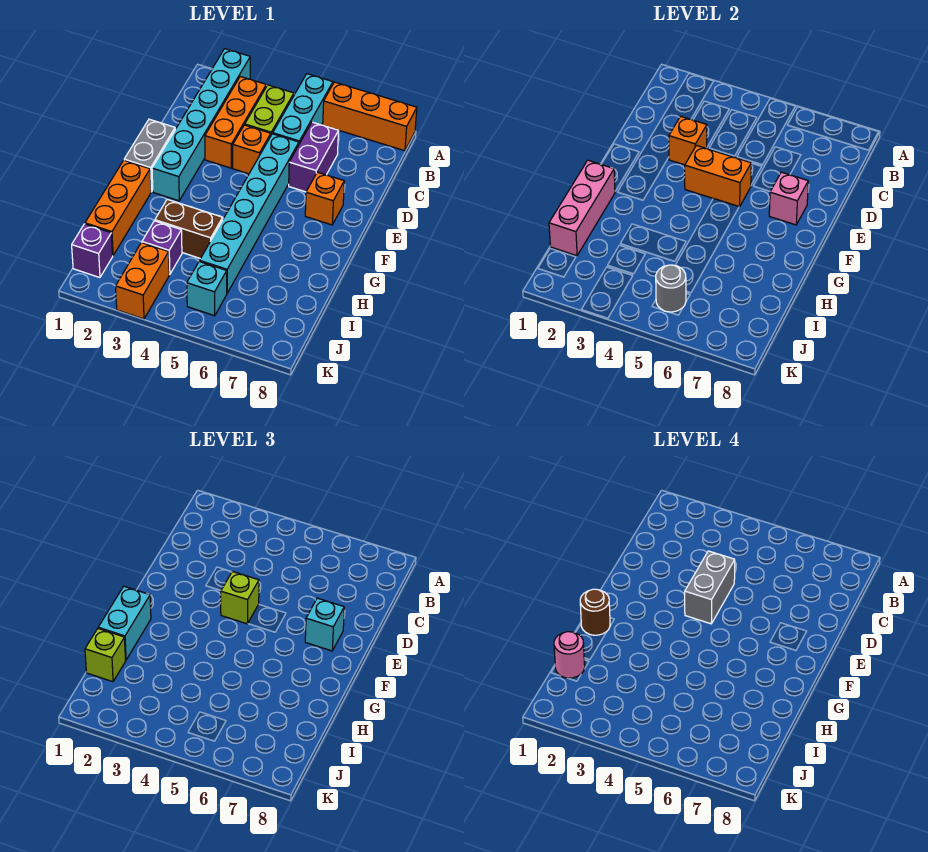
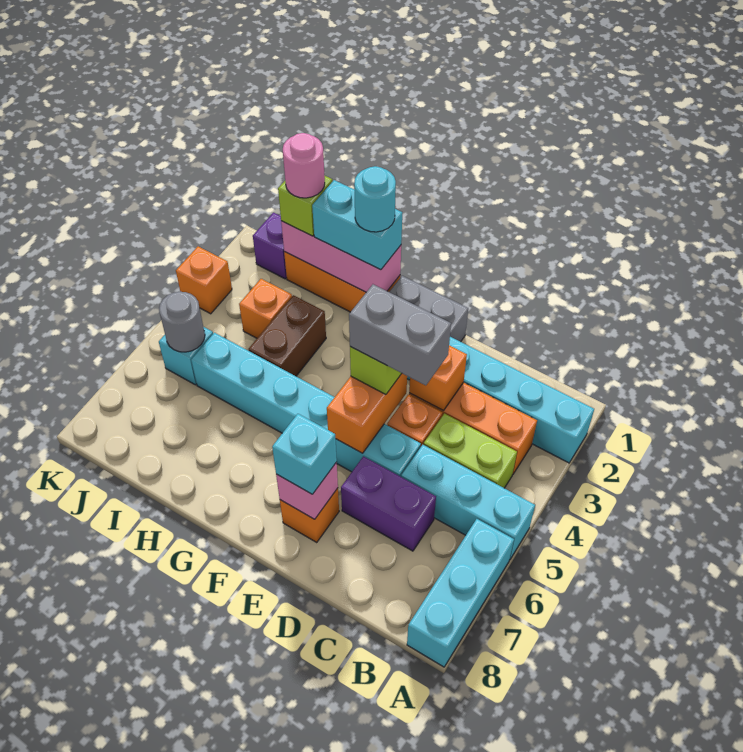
orange 1x3 brick [323,82,417,151] -> cyan 1x3 brick [407,519,514,667]
brown 1x1 round brick [580,589,610,635] -> cyan 1x1 round brick [354,166,396,232]
purple 1x1 brick [142,221,182,274] -> orange 1x1 brick [239,279,292,338]
orange 1x2 brick [116,243,169,319] -> orange 1x1 brick [176,246,232,314]

